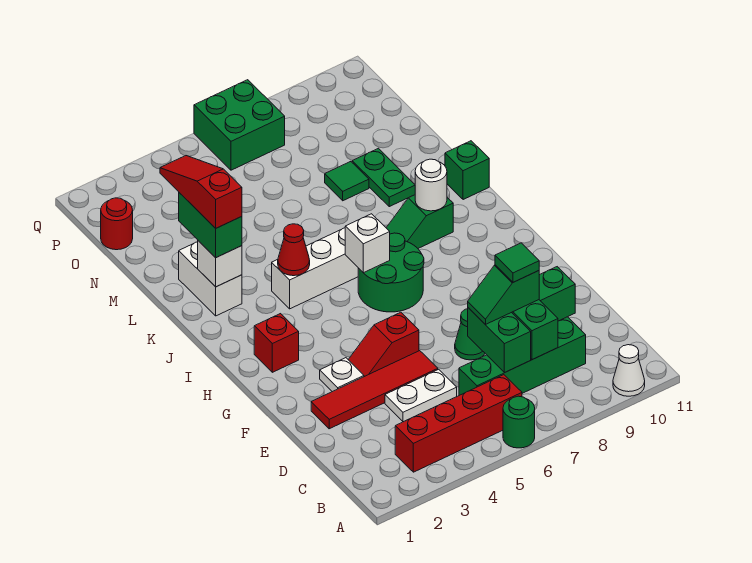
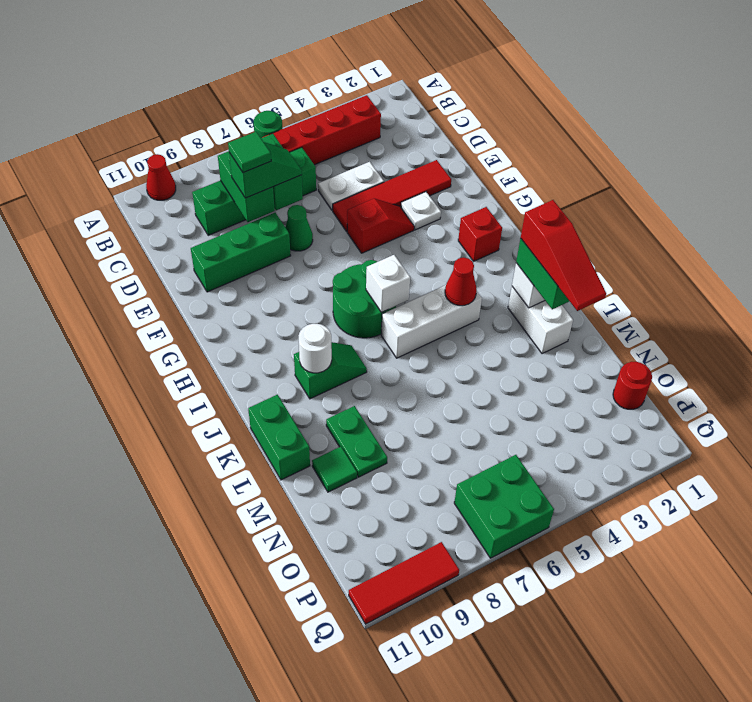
white 1x1 cone [613,345,645,396] -> red 1x1 cone [146,154,176,200]
green 1x1 brick [445,141,489,200] -> green 1x2 brick [248,394,310,480]
green 1x1 tile [325,162,369,201] -> green 1x1 tile moved to [312,447,357,492]
none -> red 1x3 tile [349,542,459,624]

